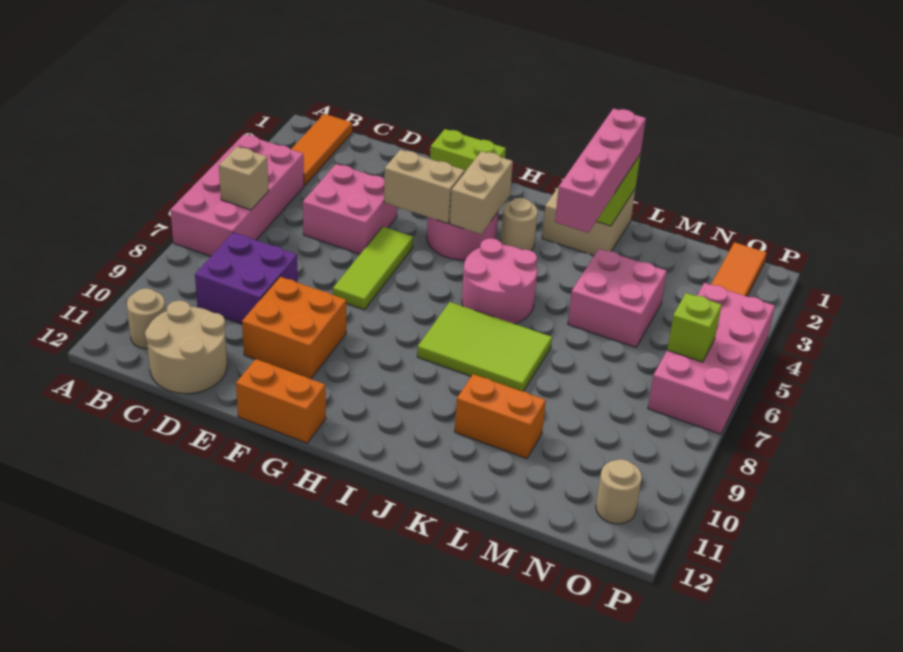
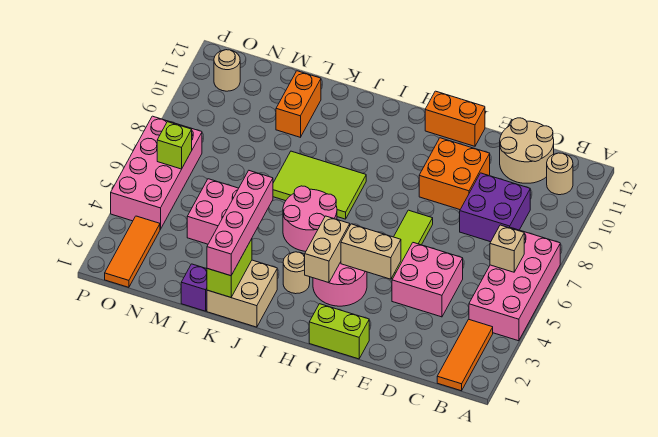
orange 1x2 brick [455,374,546,459] -> orange 1x2 brick turned to [276,71,321,137]
none -> purple 1x1 brick [181,264,207,311]

